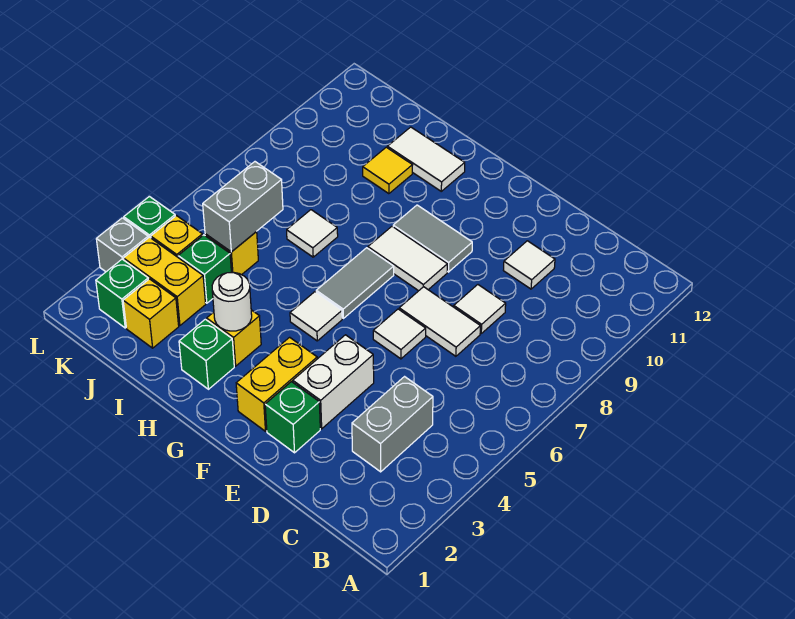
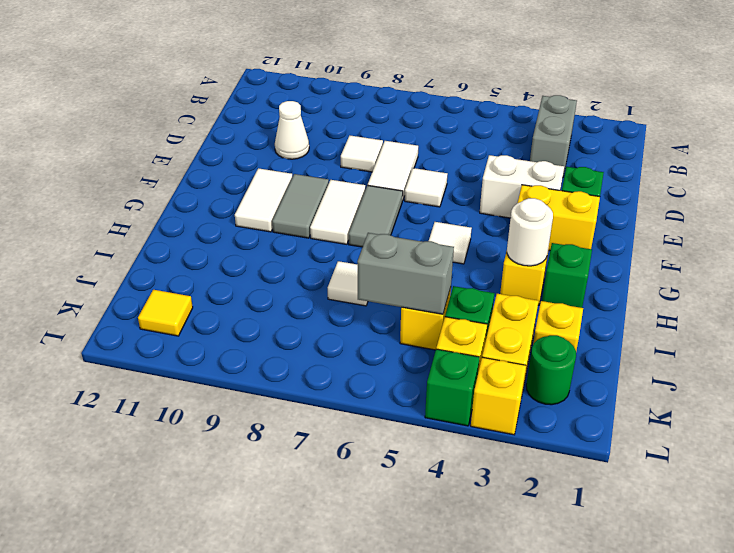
grey 1x2 brick [352,377,433,472] -> grey 1x2 brick turned to [530,95,577,177]
white 1x1 tile [503,241,555,289] -> white 1x1 cone [275,101,309,159]
grey 1x2 tile [316,248,394,318] -> grey 1x2 tile turned to [349,185,403,247]
white 1x2 tile [387,127,465,191] -> white 1x2 tile moved to [235,168,292,232]
yellow 1x1 tile [363,147,412,194] -> yellow 1x1 tile moved to [138,290,193,336]
green 1x1 brick [96,259,148,328] -> green 1x1 round brick [526,335,576,405]
grey 1x1 brick [96,218,148,272] -> yellow 1x1 brick [471,357,526,435]

